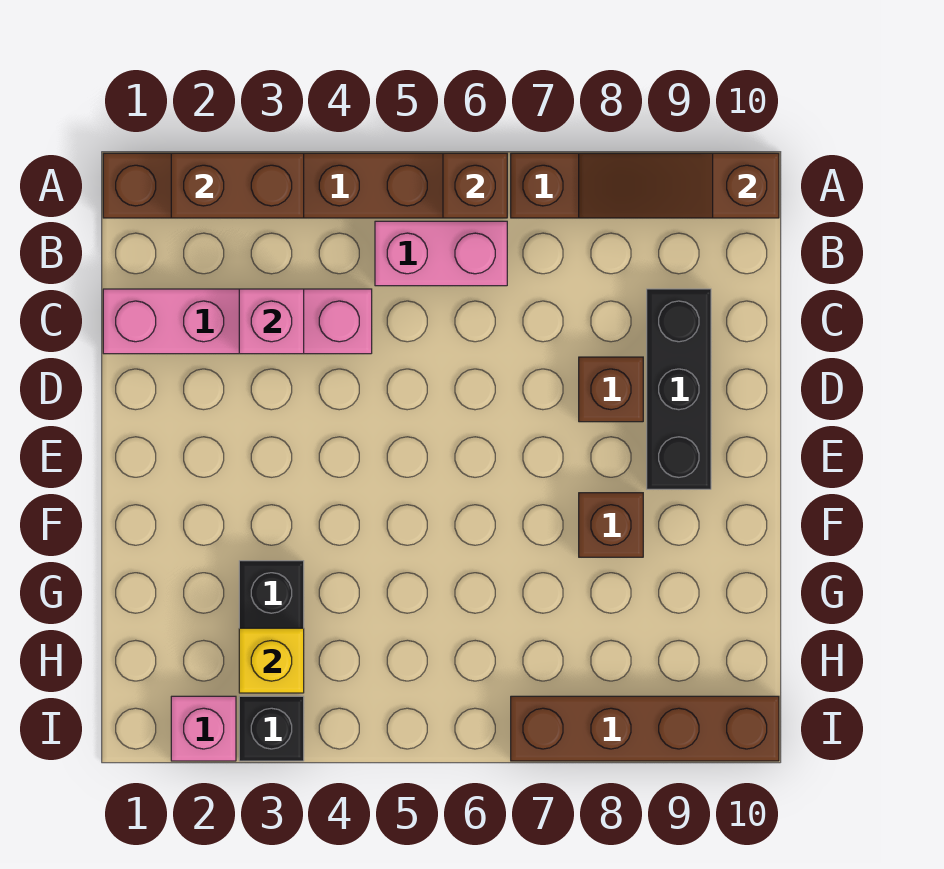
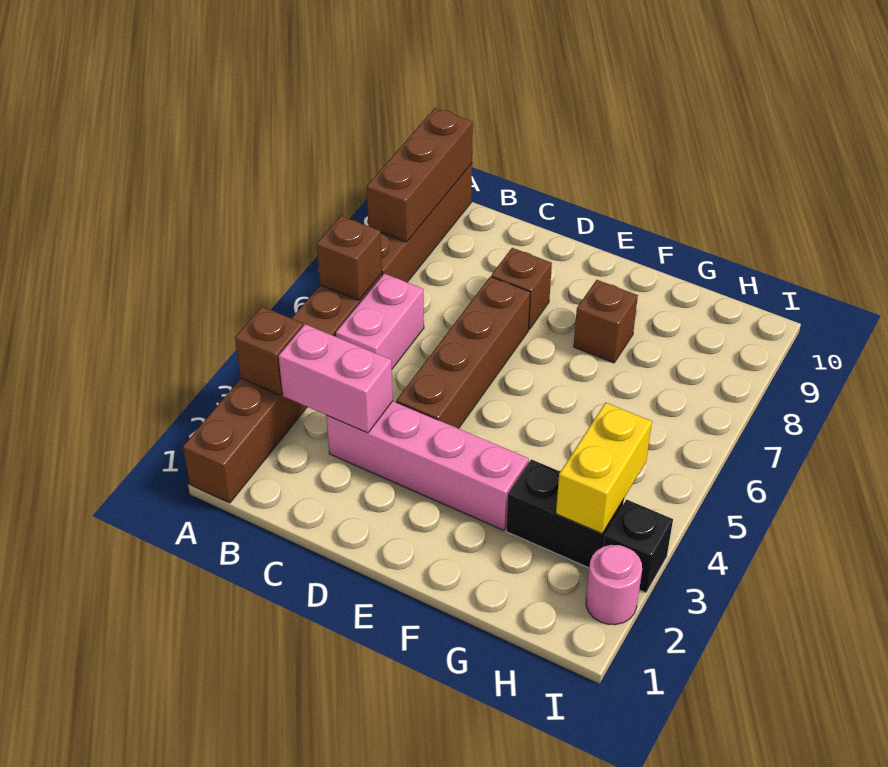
brown 1x2 brick [171,153,304,218] -> brown 1x1 brick [235,307,303,395]
brown 1x3 slope [579,153,779,218] -> brown 1x3 brick [367,108,473,242]
pink 1x4 brick [103,289,372,354] -> pink 1x4 brick turned to [326,401,529,530]
pink 1x1 brick [239,289,304,354] -> pink 1x2 brick [279,324,393,433]
black 1x3 brick [647,289,711,489] -> none
yellow 1x1 brick [239,628,304,693] -> yellow 1x2 brick [556,403,652,534]
pink 1x1 brick [171,696,236,761] -> pink 1x1 round brick [586,545,642,625]
brown 1x4 brick [511,696,779,761] -> brown 1x4 brick moved to [396,277,530,429]

